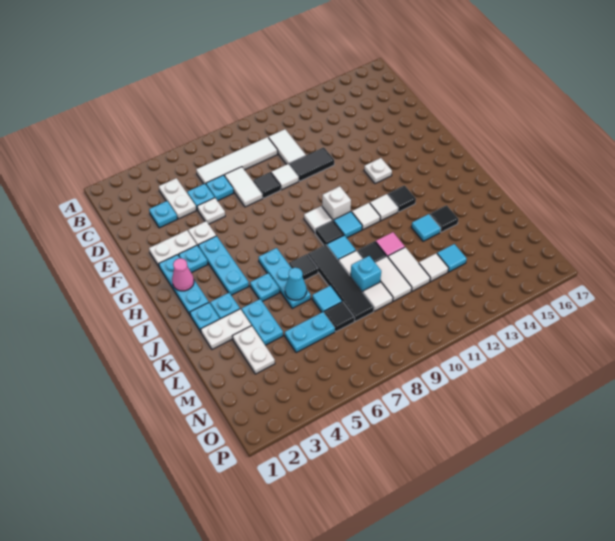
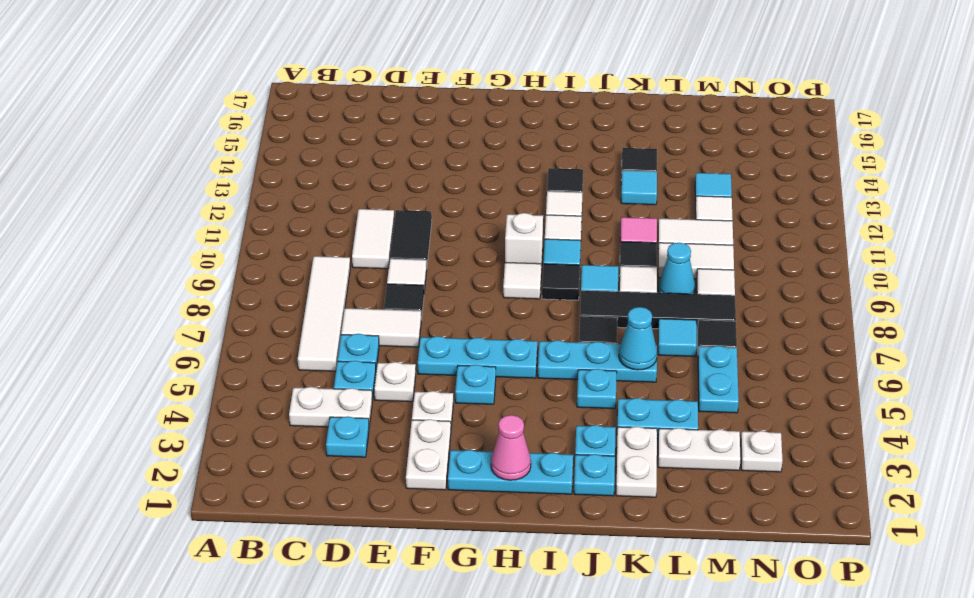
white 1x2 tile [269,129,306,164] -> white 1x2 tile turned to [352,209,394,269]
cyan 1x1 plate [179,245,208,273] -> cyan 1x1 plate moved to [455,365,496,404]
cyan 1x3 plate [198,236,249,295] -> cyan 1x3 plate moved to [418,336,537,378]
white 1x1 plate [364,158,392,184] -> white 1x1 plate moved to [741,431,783,472]
cyan 1x1 brick [351,256,381,292] -> cyan 1x1 cone [658,243,695,294]

